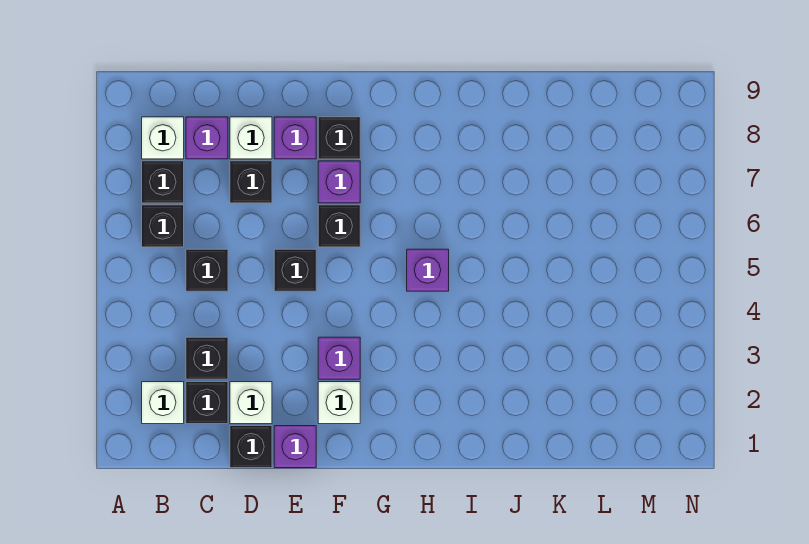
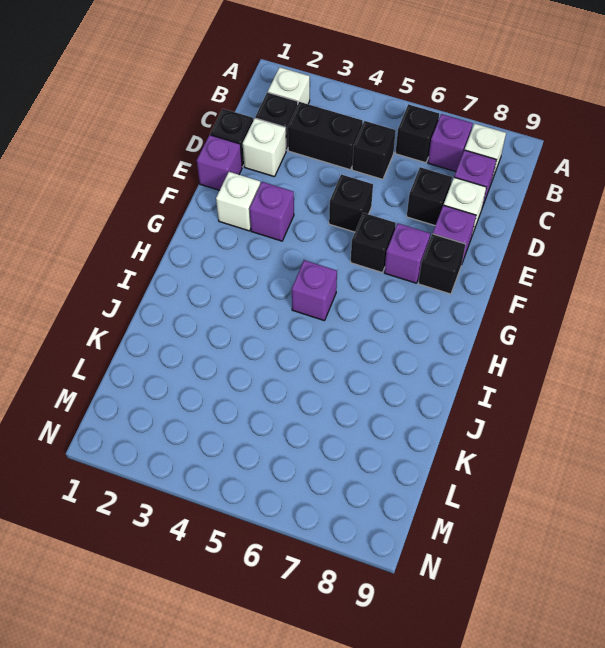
black 1x1 brick [142,161,184,203] -> purple 1x1 brick [428,114,473,172]
black 1x1 brick [186,337,228,379] -> black 1x2 brick [288,102,363,170]

